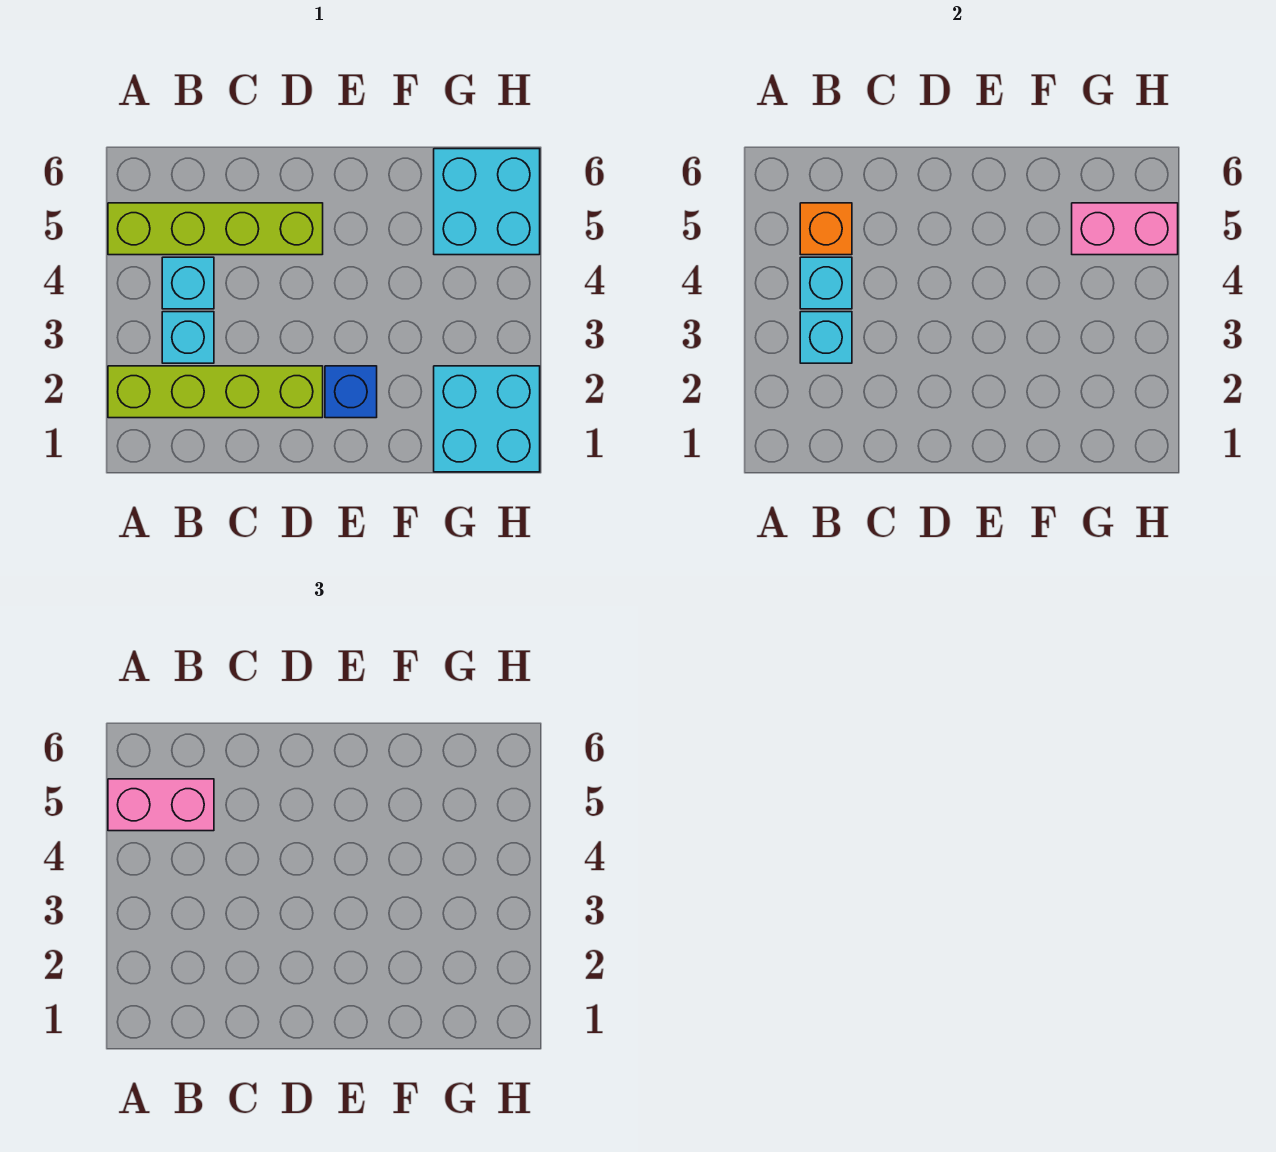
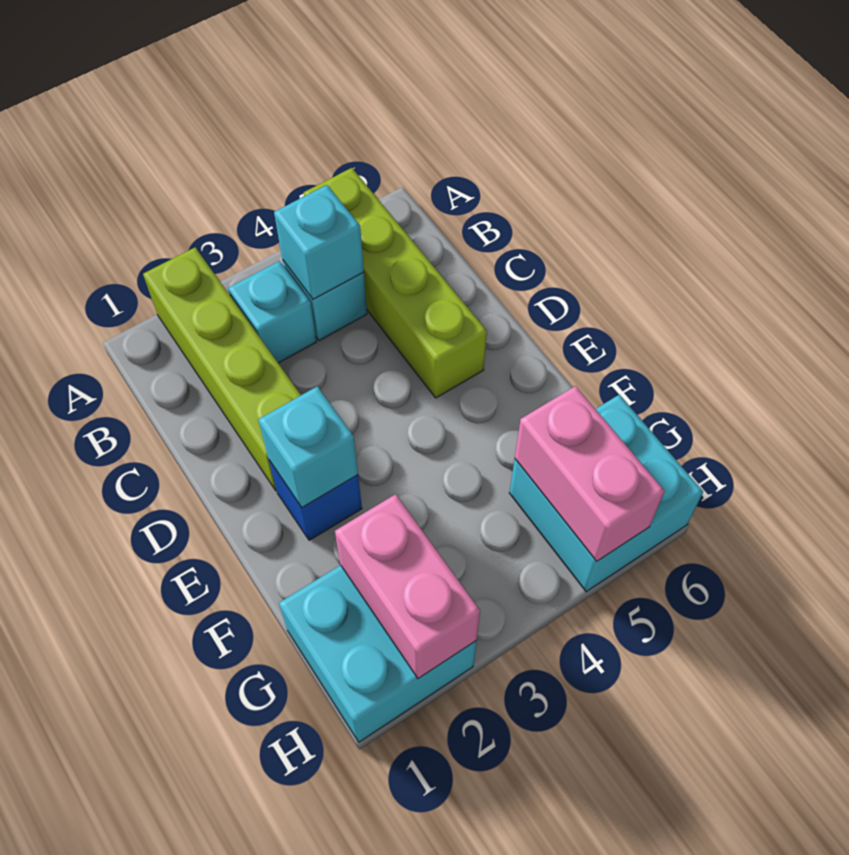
pink 1x2 brick [108,779,214,831] -> pink 1x2 brick moved to [335,494,480,679]
cyan 1x1 brick [800,312,852,363] -> cyan 1x1 brick moved to [258,386,358,507]
orange 1x1 brick [800,203,852,255] -> none

